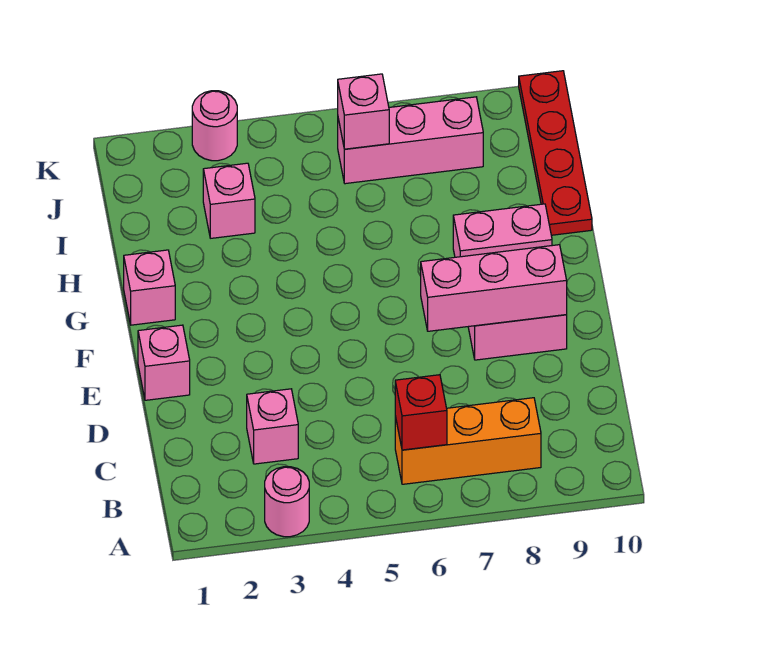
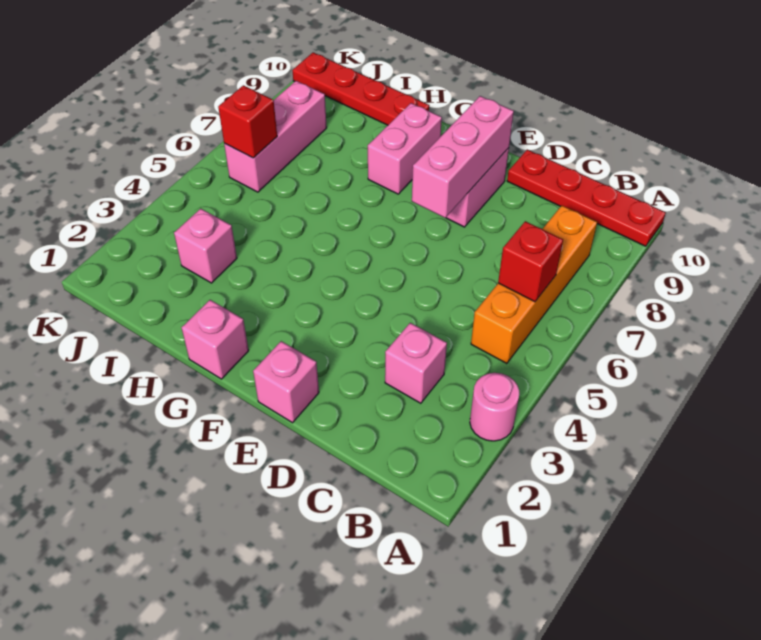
none -> red 1x4 plate [507,150,666,246]
orange 1x3 brick [395,398,541,484] -> orange 1x4 brick [471,206,597,364]
pink 1x1 brick [338,74,389,149] -> red 1x1 brick [218,85,277,158]
pink 1x1 round brick [192,91,237,161] -> none

